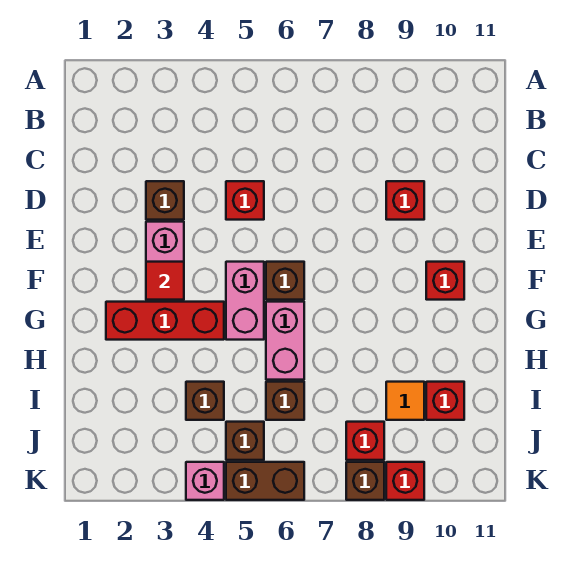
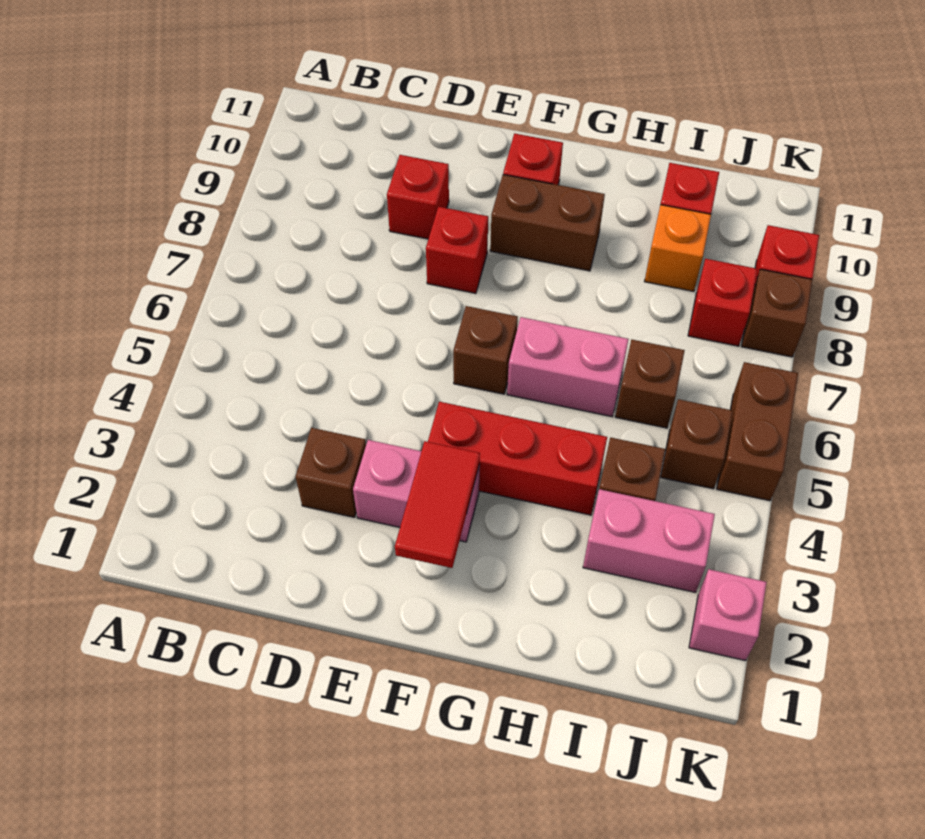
red 1x1 brick [226,181,264,220] -> red 1x1 brick moved to [426,207,488,293]
red 1x1 tile [146,262,184,300] -> red 1x2 tile [395,441,480,568]
pink 1x2 brick [226,262,264,340] -> pink 1x2 brick moved to [583,489,715,592]
none -> brown 1x2 brick [490,175,605,271]
red 1x3 brick [106,302,224,340] -> red 1x3 brick turned to [428,402,607,515]
orange 1x1 tile [386,382,424,420] -> orange 1x1 brick [645,205,711,291]
pink 1x1 brick [186,462,224,500] -> pink 1x1 brick moved to [689,569,767,661]

